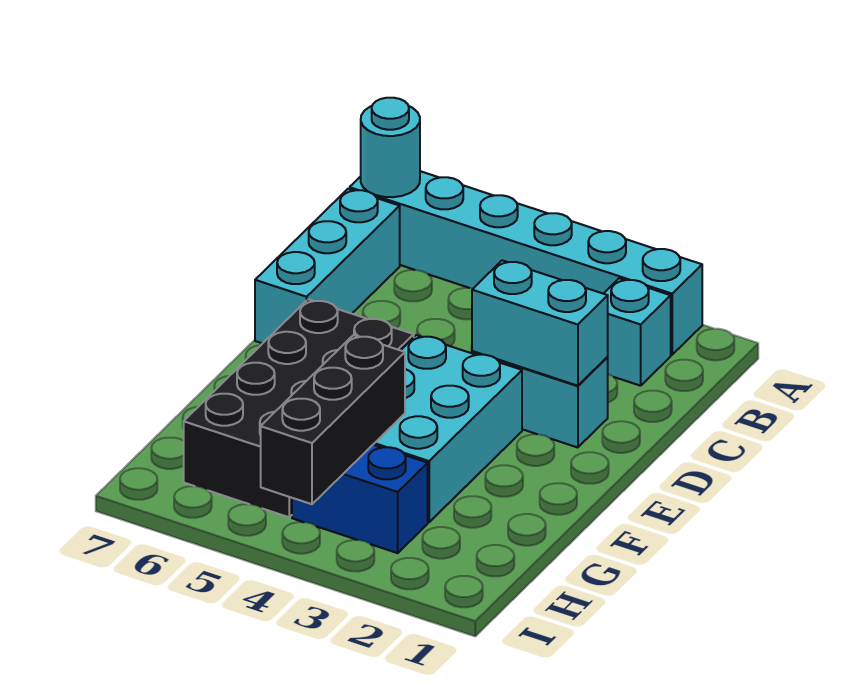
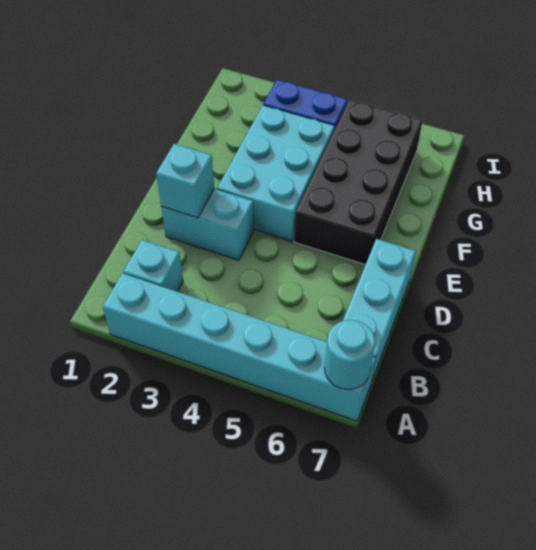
cyan 1x2 brick [472,260,608,386] -> cyan 1x1 brick [156,144,214,218]
black 1x3 brick [261,335,405,504] -> none

